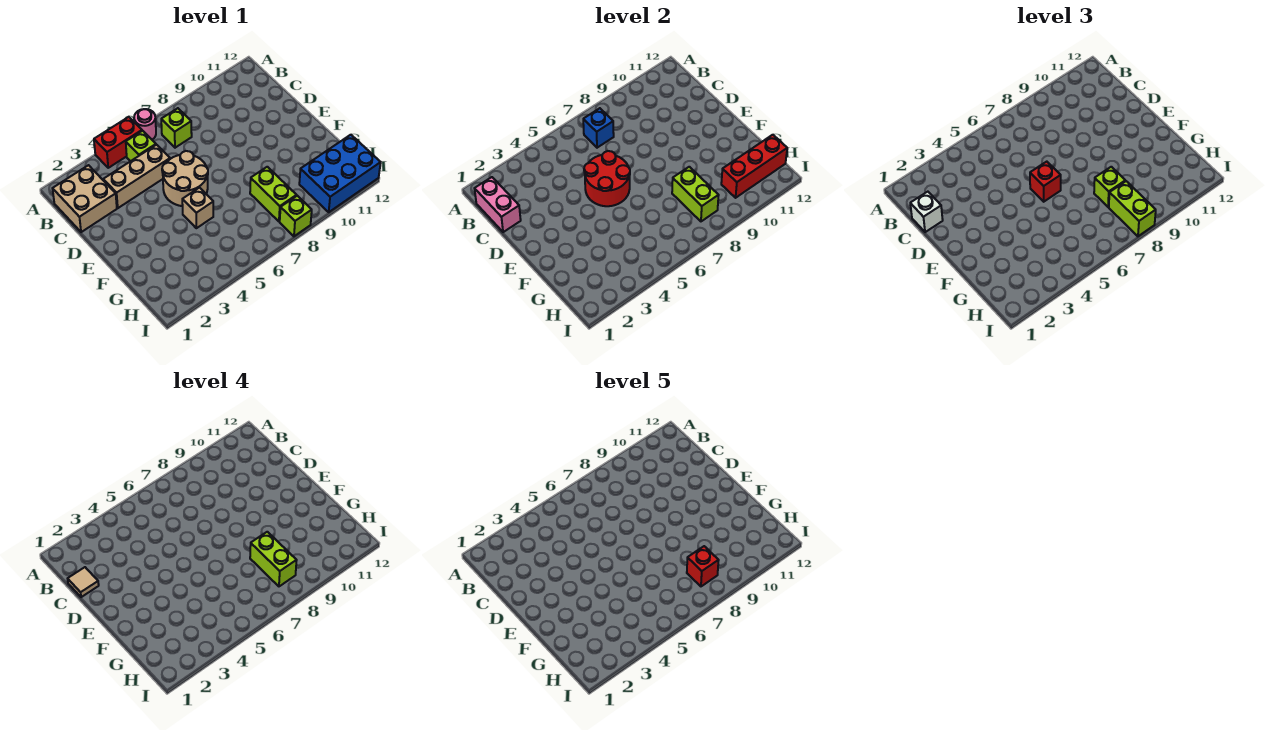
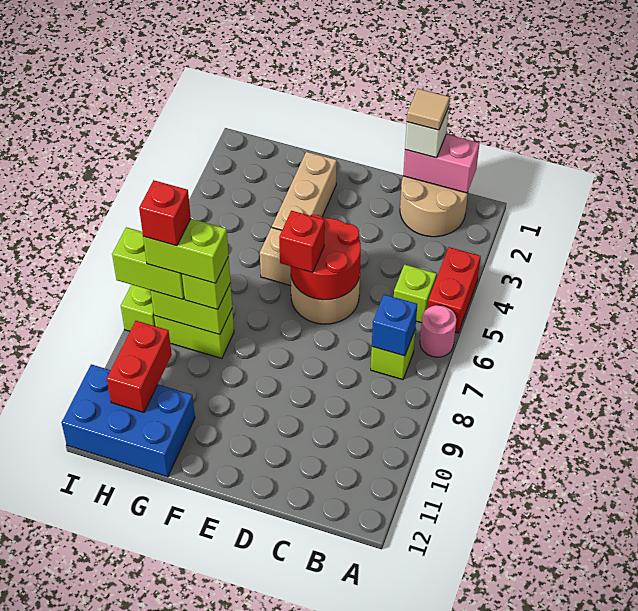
tan 2x2 brick [53,165,117,232] -> tan 2x2 round brick [400,176,468,237]
tan 1x3 brick [103,145,170,208] -> tan 1x3 brick moved to [272,152,337,230]
blue 2x3 brick [299,135,381,212] -> blue 2x3 brick turned to [62,364,195,477]
red 1x3 brick [721,135,787,198] -> red 1x2 brick [107,321,172,412]

